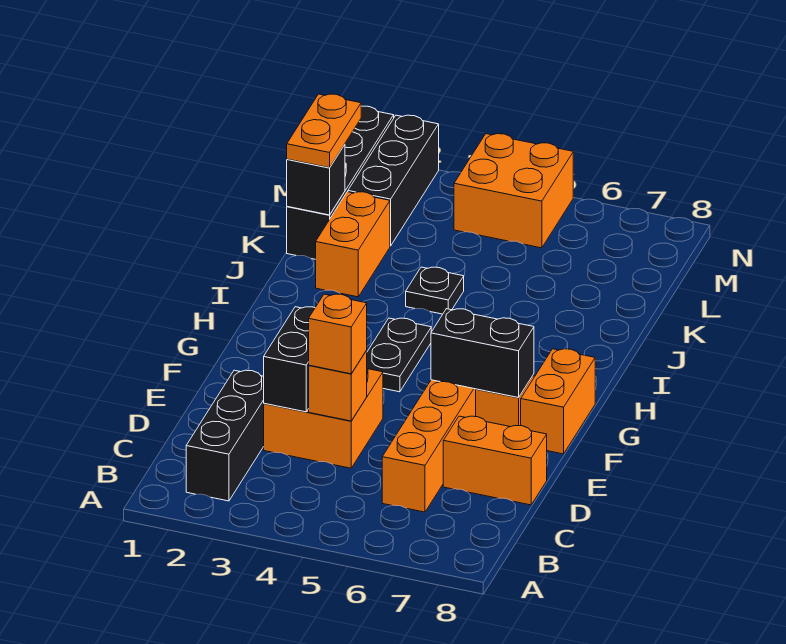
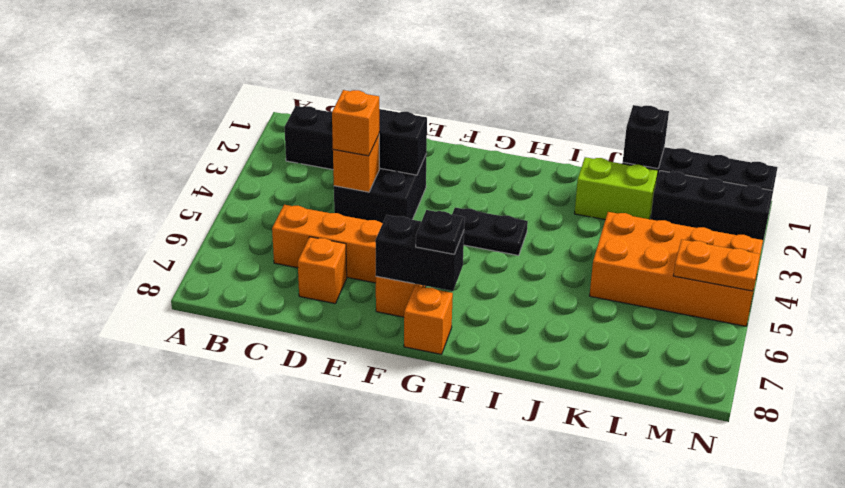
orange 2x2 brick [264,369,383,468] -> black 2x2 brick [334,155,426,223]
orange 1x2 brick [443,416,547,505] -> orange 1x1 brick [298,237,347,303]
black 1x2 brick [431,309,534,398] -> black 1x2 brick turned to [375,215,464,291]
orange 1x2 brick [521,349,595,454] -> orange 1x1 brick [404,286,453,354]
orange 1x2 brick [316,192,390,297] -> lime 1x2 brick [574,157,658,220]
black 1x1 plate [406,267,464,314] -> black 1x1 plate moved to [416,210,465,254]
orange 1x2 plate [287,94,361,168] -> orange 1x2 plate moved to [673,240,760,291]
orange 2x2 brick [454,134,573,248] -> orange 2x4 brick [590,212,763,326]

